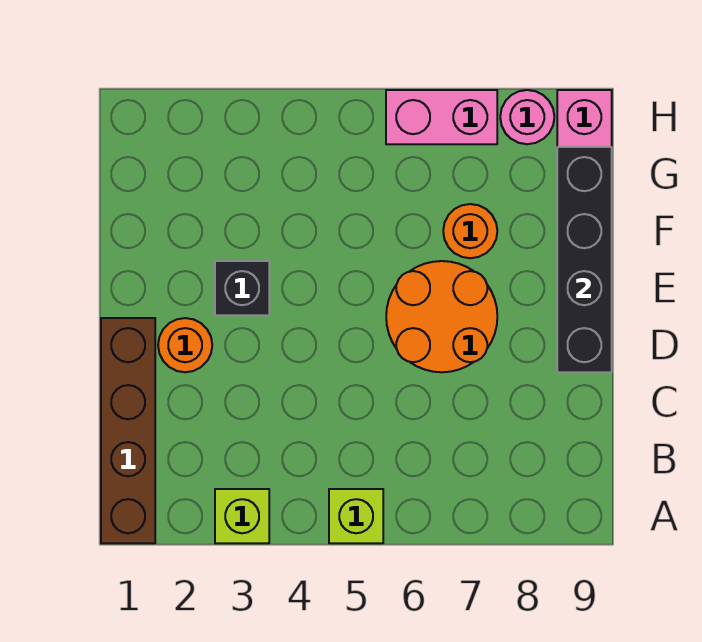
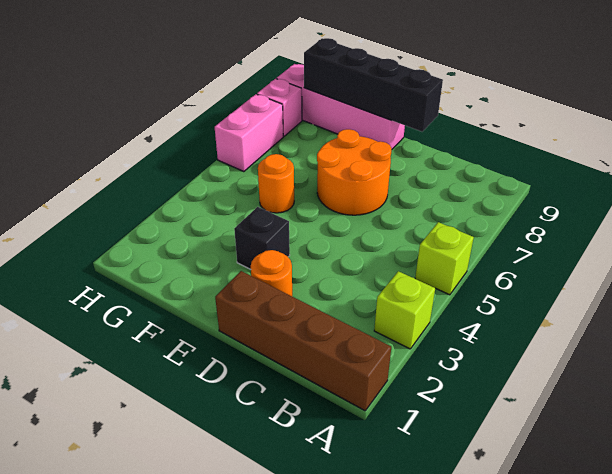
orange 1x1 round brick [443,204,497,258] -> orange 1x1 round brick moved to [258,154,294,213]
pink 1x1 round brick [500,90,554,144] -> pink 1x1 brick [257,79,302,136]

